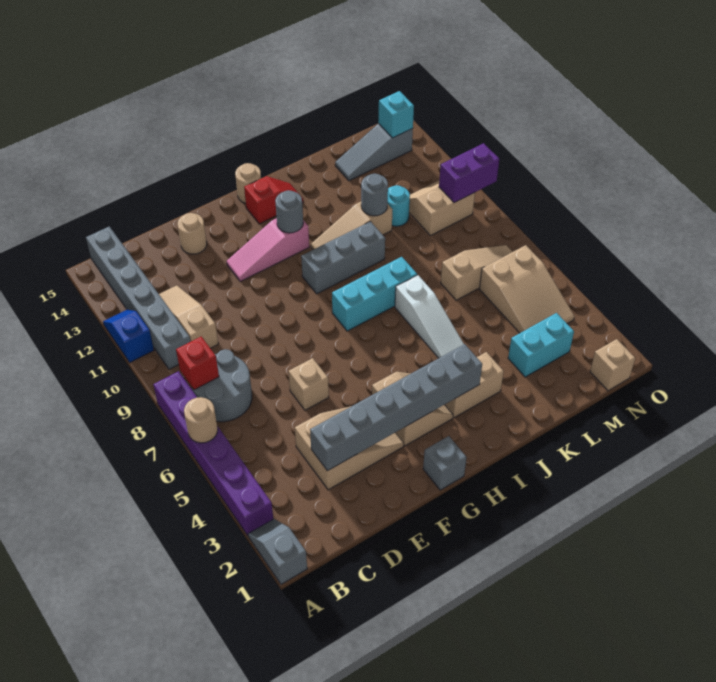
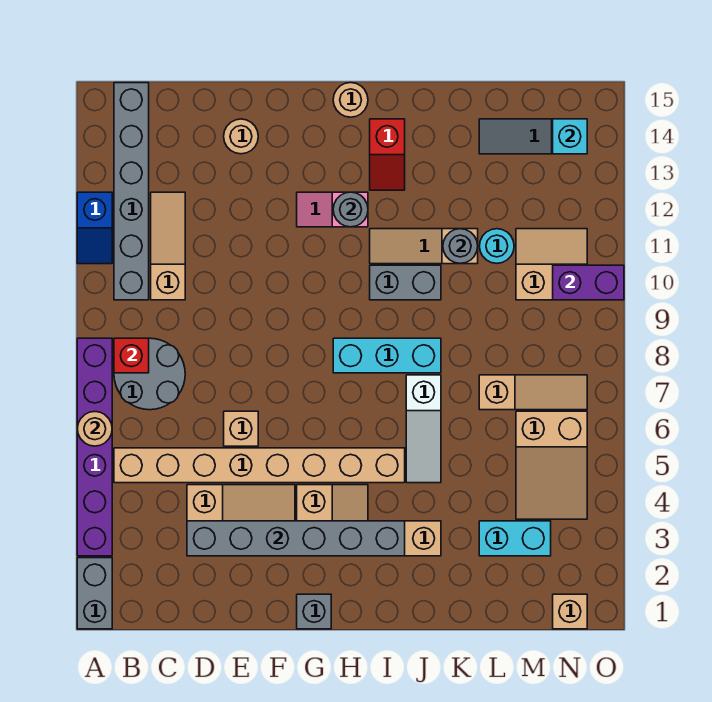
grey 1x2 slope [248,519,307,584] -> grey 1x2 brick [77,558,112,629]
blue 1x2 slope [103,310,154,363] -> blue 1x2 slope turned to [77,192,112,264]
none -> tan 1x8 brick [114,448,405,483]
pink 1x3 slope [227,218,309,282] -> pink 1x2 slope [297,192,368,227]
grey 1x3 brick [301,221,385,294] -> grey 1x2 brick [370,265,441,300]
red 1x2 slope [244,176,304,224] -> red 1x2 slope turned to [370,119,405,190]

